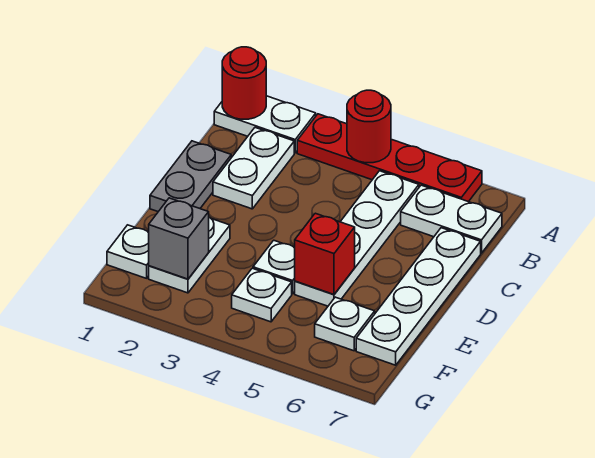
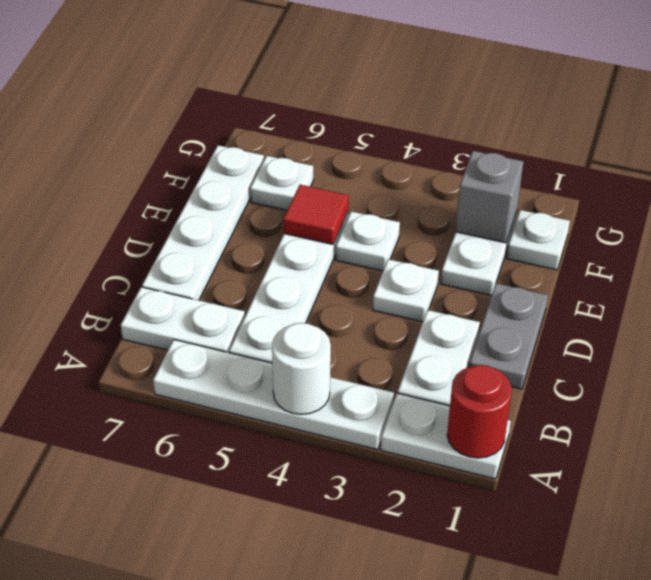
red 1x4 plate [297,114,482,202] -> white 1x4 plate [153,340,394,450]
red 1x1 round brick [347,90,391,163] -> white 1x1 round brick [272,323,331,414]
red 1x1 brick [295,213,355,294] -> red 1x1 tile [284,185,349,244]
white 1x1 plate [232,268,292,322] -> white 1x1 plate moved to [373,259,439,322]

